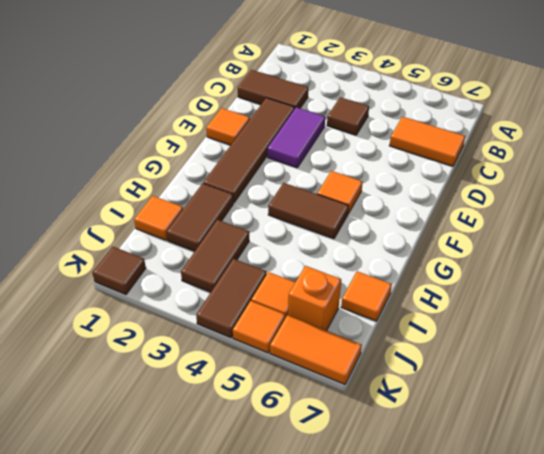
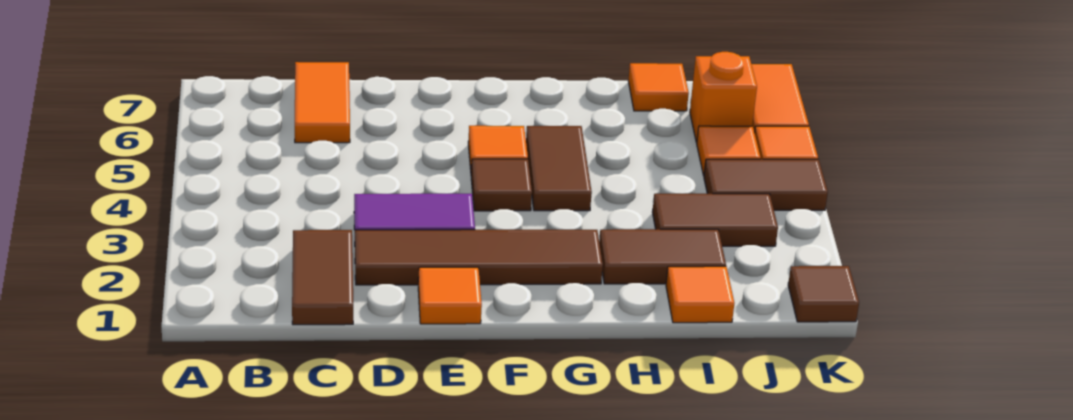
brown 1x1 tile [327,97,369,135] -> brown 1x1 tile moved to [471,159,532,211]

